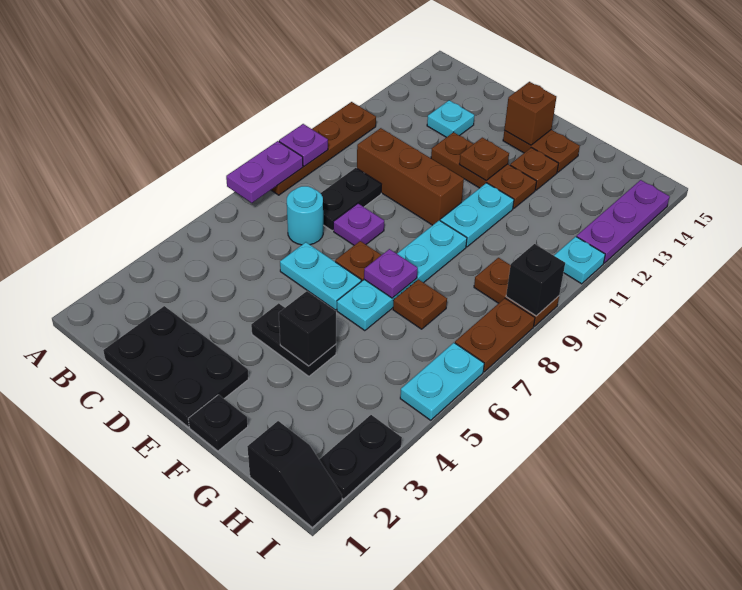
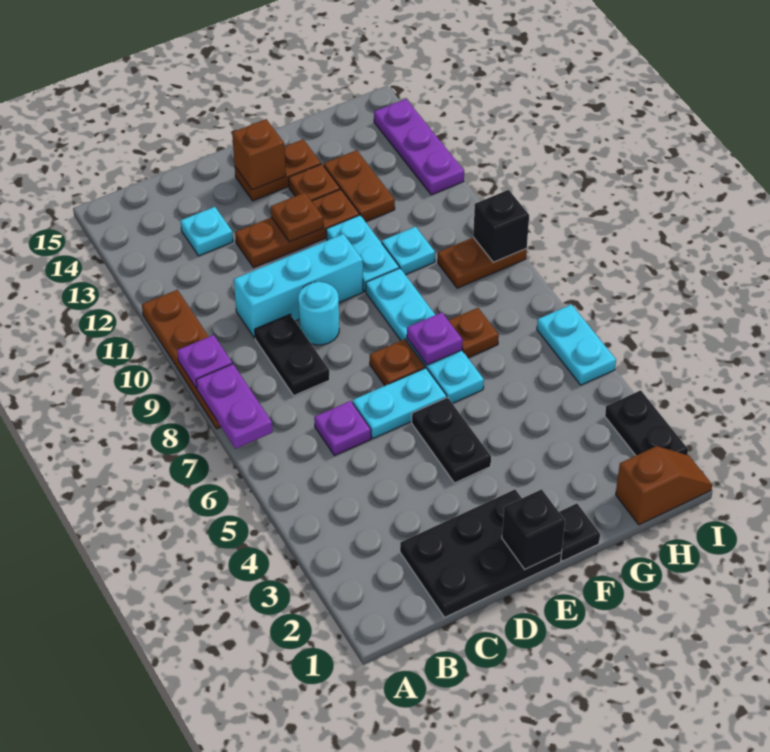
cyan 1x1 round brick [287,186,323,245] -> cyan 1x1 round brick moved to [298,282,339,345]
brown 1x3 brick [357,128,464,225] -> cyan 1x3 brick [234,234,363,338]
purple 1x1 plate [333,204,384,245] -> purple 1x1 plate moved to [314,401,371,456]
black 1x2 plate [251,303,336,376] -> black 1x2 plate turned to [412,397,491,483]
black 1x1 brick [279,291,336,366] -> black 1x1 brick moved to [502,489,565,569]
black 1x2 slope [247,421,342,527] -> brown 1x2 slope [616,446,712,525]
brown 1x2 plate [455,298,535,372] -> brown 1x2 plate moved to [324,150,395,222]
cyan 1x1 plate [554,236,605,284] -> cyan 1x1 plate moved to [382,227,435,275]

